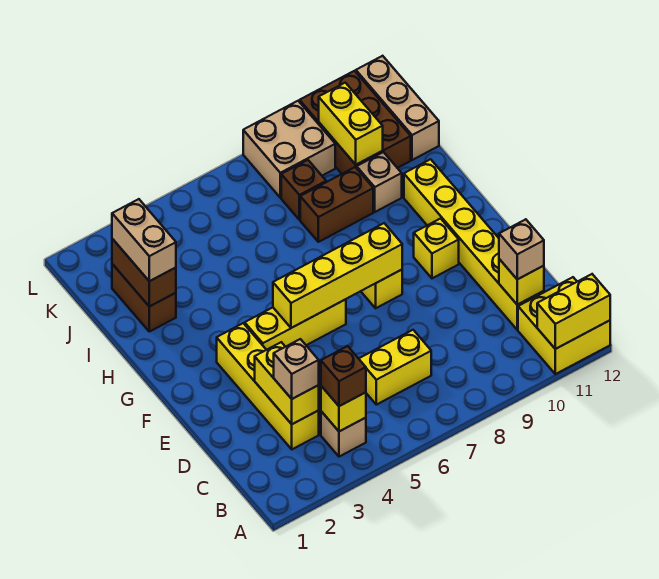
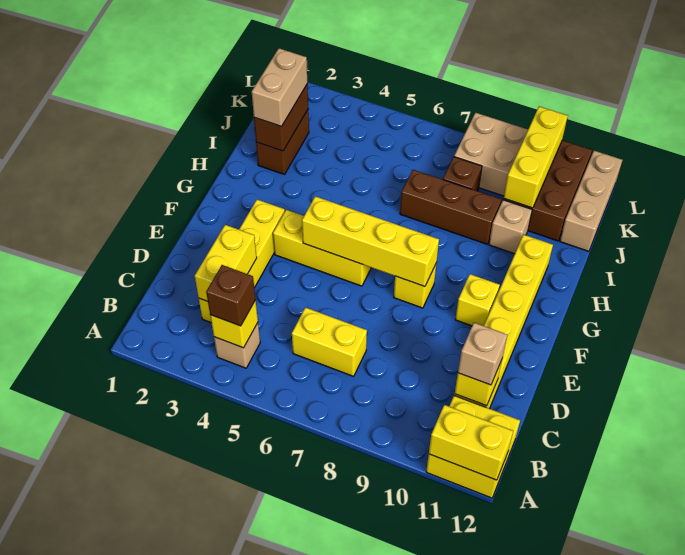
tan 1x1 brick [274,339,319,399] -> none
brown 1x2 brick [300,167,373,242] -> brown 1x3 brick [400,170,501,244]
yellow 1x2 brick [319,83,383,165] -> yellow 1x3 brick [504,107,568,208]

